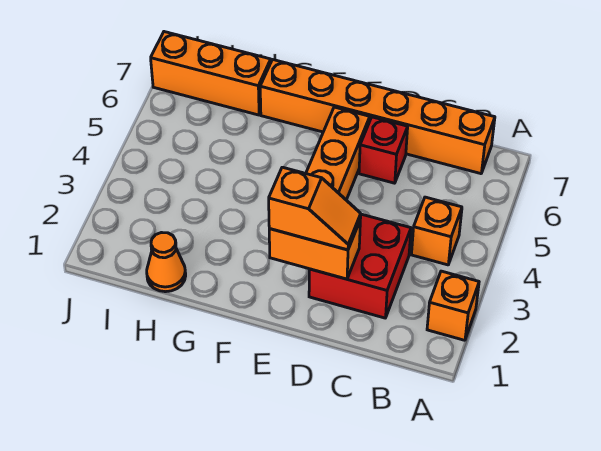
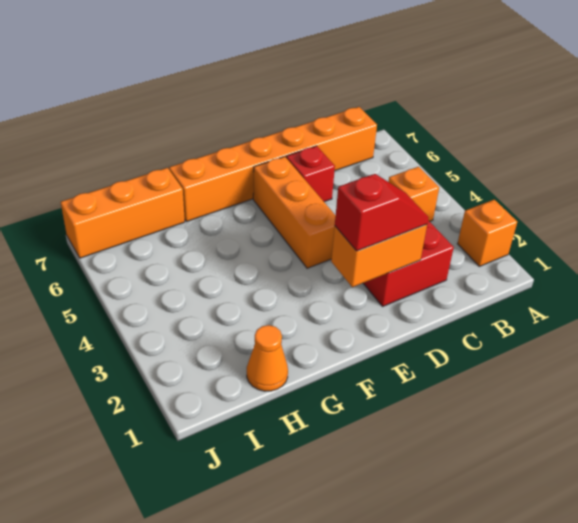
orange 1x2 slope [269,167,361,250] -> red 1x2 slope [335,174,429,251]

